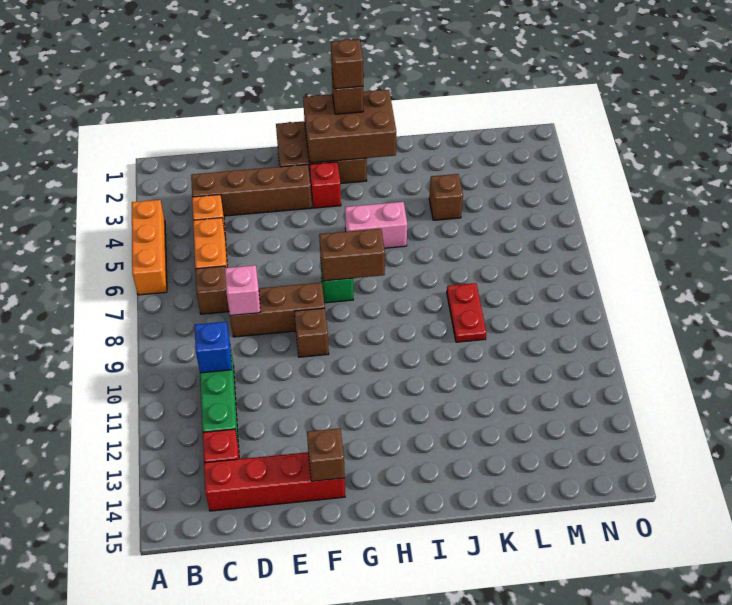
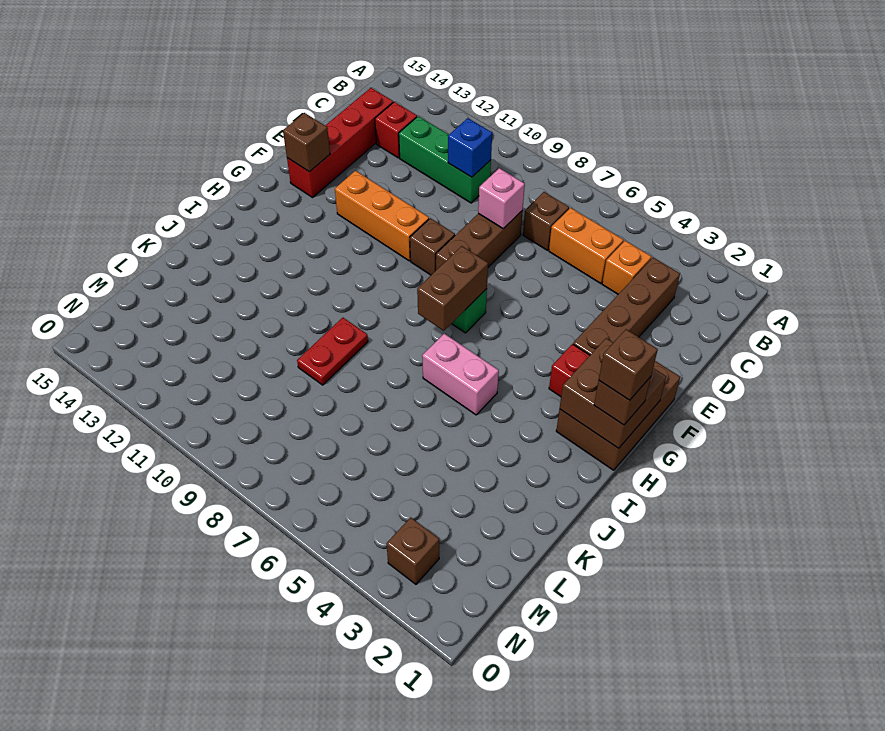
orange 1x3 brick [132,200,167,295] -> orange 1x3 brick moved to [335,171,429,261]
brown 2x3 brick [303,90,396,163] -> brown 2x2 brick [560,338,666,448]
pink 1x2 brick [345,202,407,248] -> pink 1x2 brick turned to [422,334,499,415]
brown 1x1 brick [429,174,463,220] -> brown 1x1 brick moved to [387,517,439,584]
red 1x2 plate [447,283,486,342] -> red 1x2 plate turned to [297,318,368,385]

